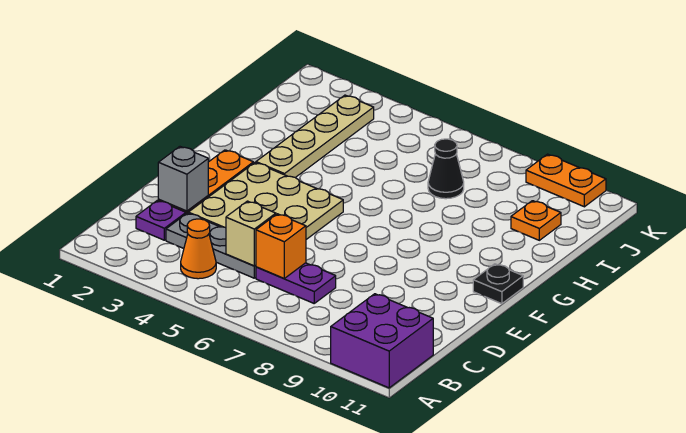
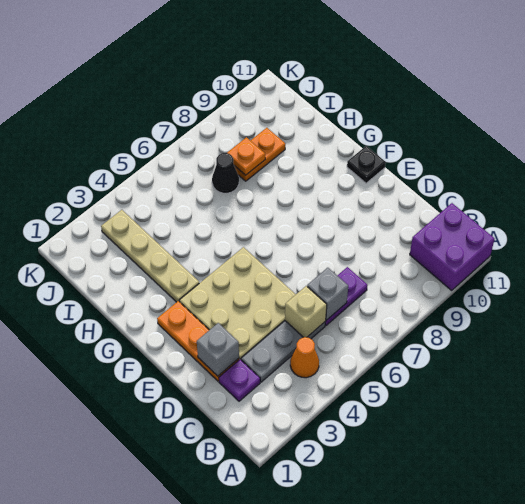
orange 1x1 brick [256,214,306,278] -> grey 1x1 brick [307,268,348,320]
orange 1x1 plate [511,201,561,240] -> orange 1x1 plate moved to [227,137,265,175]
orange 1x2 plate [526,154,606,207] -> orange 1x2 plate moved to [235,128,285,181]

